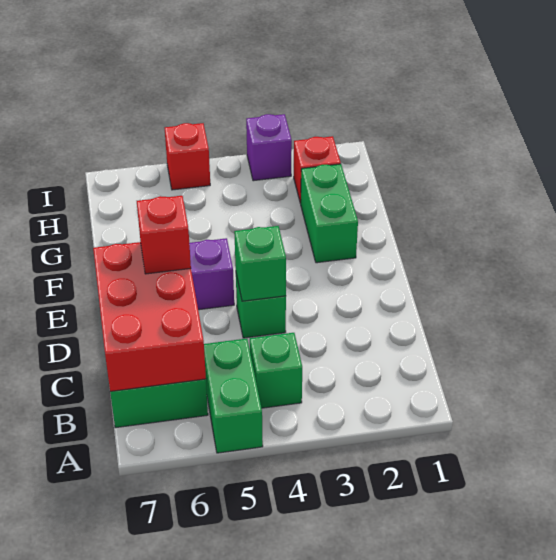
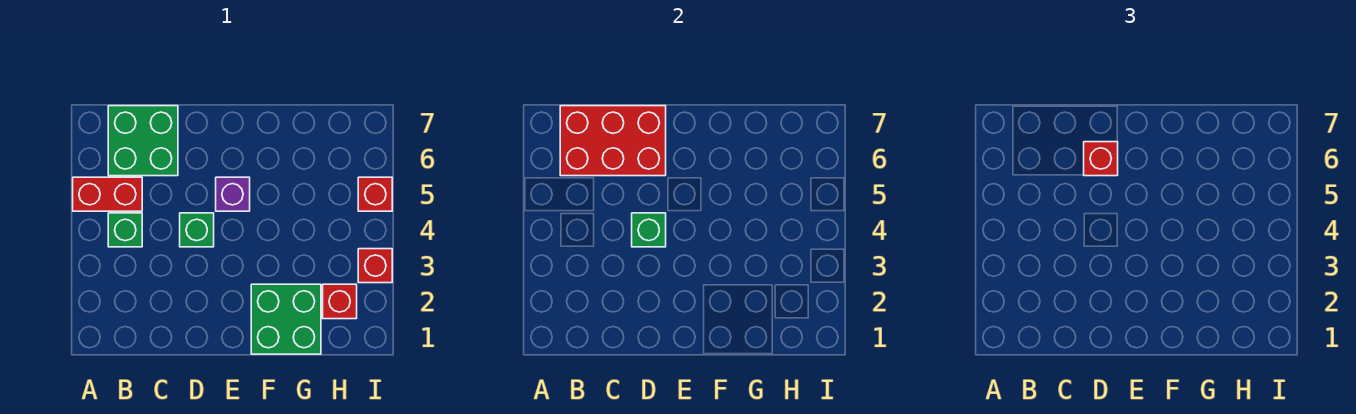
green 1x2 brick [204,339,263,453] -> red 1x2 brick [73,177,142,211]
green 1x2 brick [301,164,358,263] -> green 2x2 brick [251,284,321,354]
purple 1x1 brick [246,114,292,181] -> red 1x1 brick [358,249,392,283]

